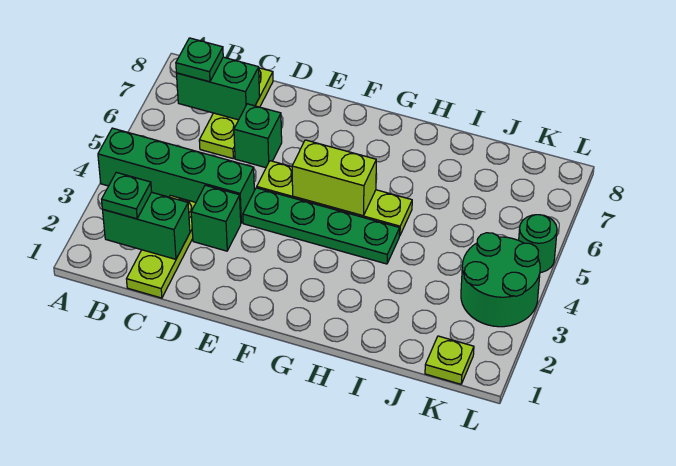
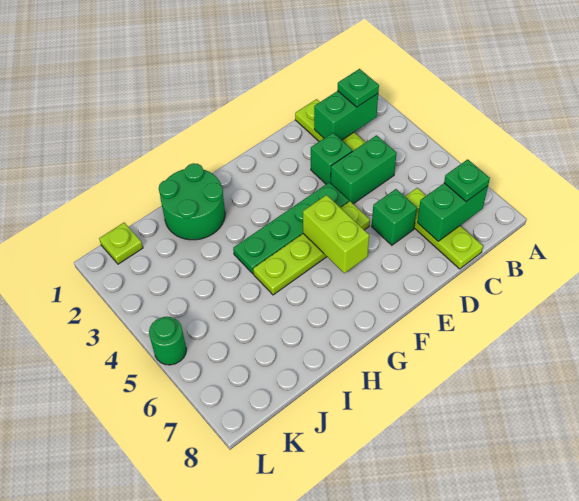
green 1x4 brick [98,128,254,223] -> green 1x2 brick [331,135,397,204]
lime 1x2 brick [292,140,376,216] -> lime 1x2 brick turned to [303,195,369,273]
green 2x2 round brick [461,233,540,327] -> green 2x2 round brick moved to [159,163,225,240]

